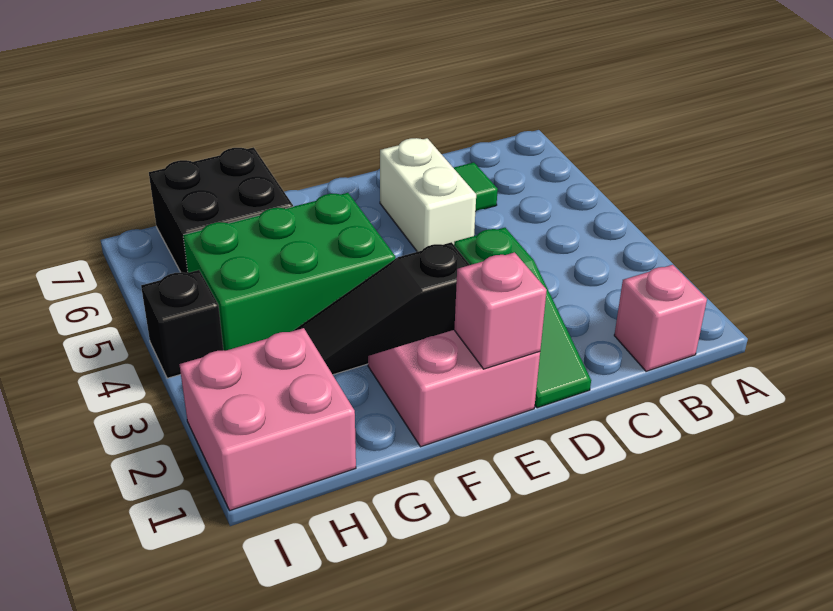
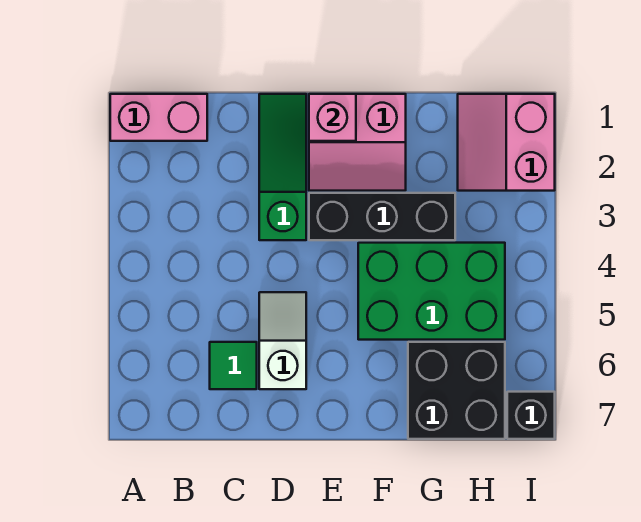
pink 1x1 brick [614,265,707,371] -> pink 1x2 brick [110,94,207,141]
white 1x2 brick [380,138,476,252] -> white 1x2 slope [259,292,306,389]
black 1x3 slope [293,242,470,375] -> black 1x3 brick [309,193,455,240]
pink 2x2 brick [179,328,356,510] -> pink 2x2 slope [458,94,555,191]
black 1x1 brick [141,270,223,378] -> black 1x1 brick moved to [507,392,555,439]

